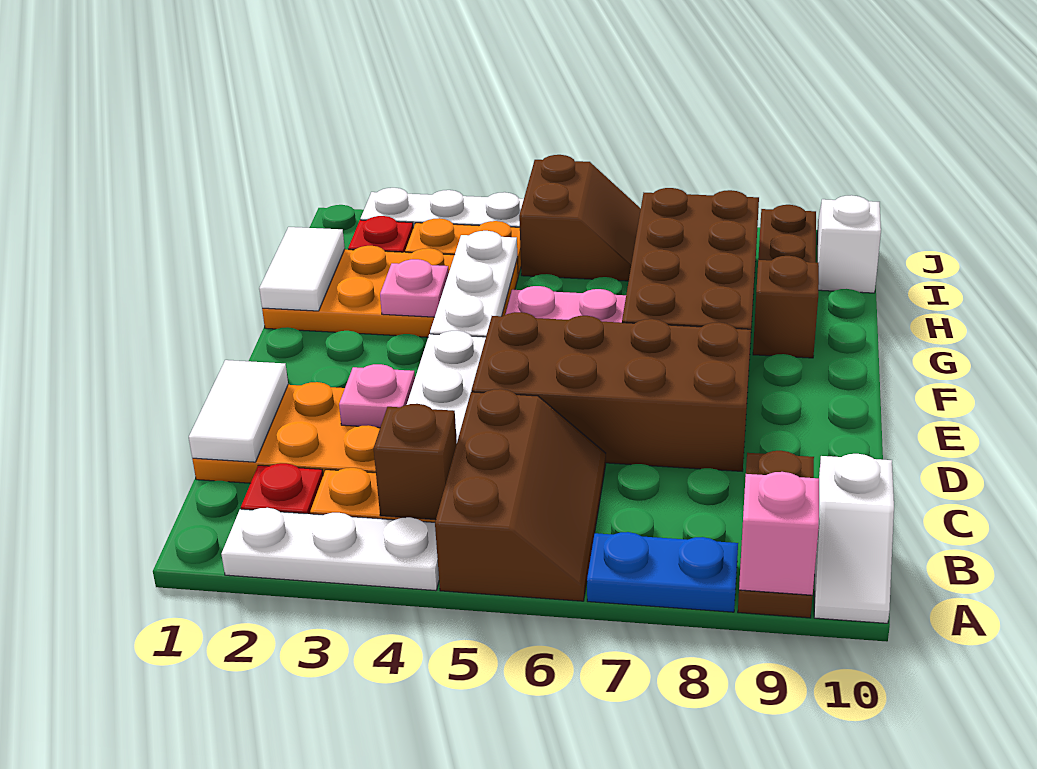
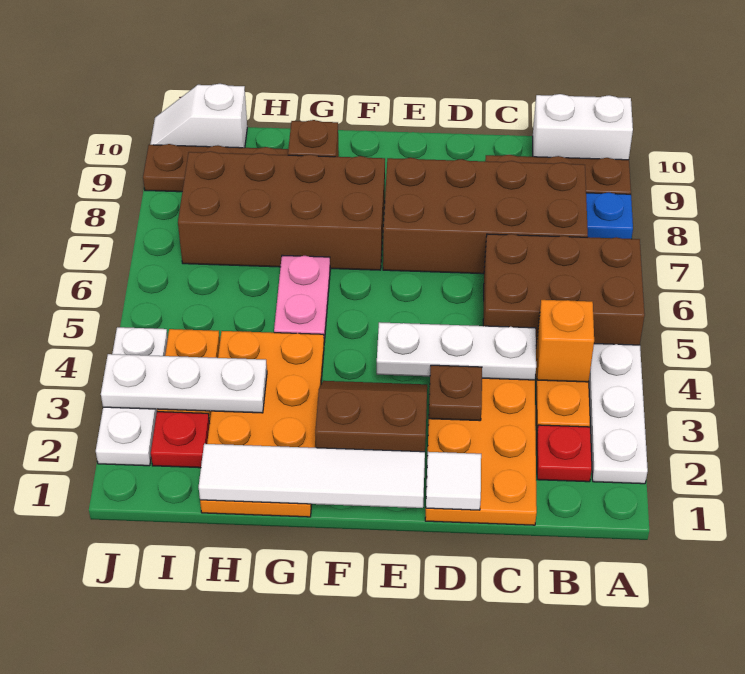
brown 2x3 slope [435,389,606,601] -> brown 2x3 brick [483,234,645,345]
blue 1x2 plate [587,532,738,612] -> blue 1x1 plate [586,192,633,239]
pink 1x1 brick [739,472,819,595] -> none
white 1x2 slope [814,454,894,623] -> white 1x2 brick [533,94,633,160]
brown 1x1 brick [373,404,457,520] -> orange 1x1 brick [537,300,594,382]
white 1x2 tile [189,360,288,462] -> white 1x1 tile [426,452,481,510]
pink 1x1 plate [339,364,415,428] -> brown 1x1 plate [429,365,482,421]
brown 2x4 brick [471,312,751,471] -> brown 2x4 brick turned to [383,158,588,274]
white 1x3 plate [430,231,518,337] -> white 1x3 plate moved to [101,354,267,413]
white 1x2 tile [259,227,345,311] -> white 1x4 tile [199,444,425,508]
pink 1x1 plate [380,259,449,317] -> none
brown 2x2 slope [519,155,641,281] -> brown 2x2 slope moved to [315,381,427,452]

